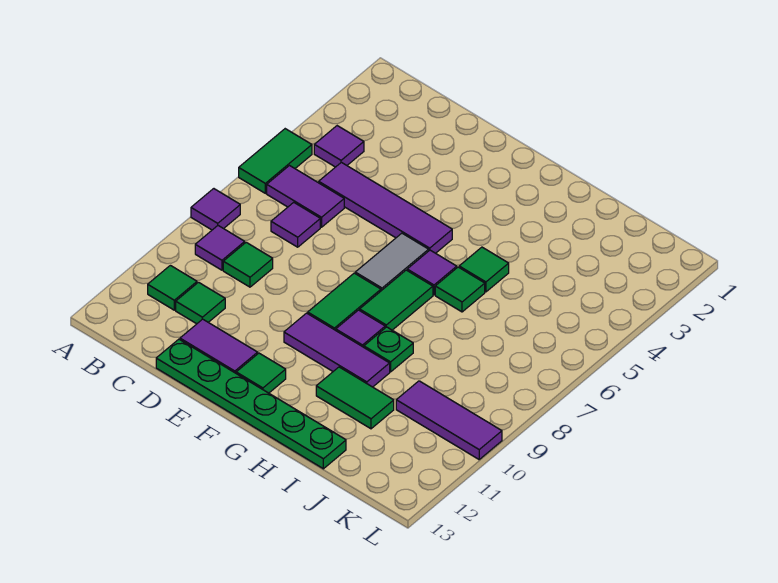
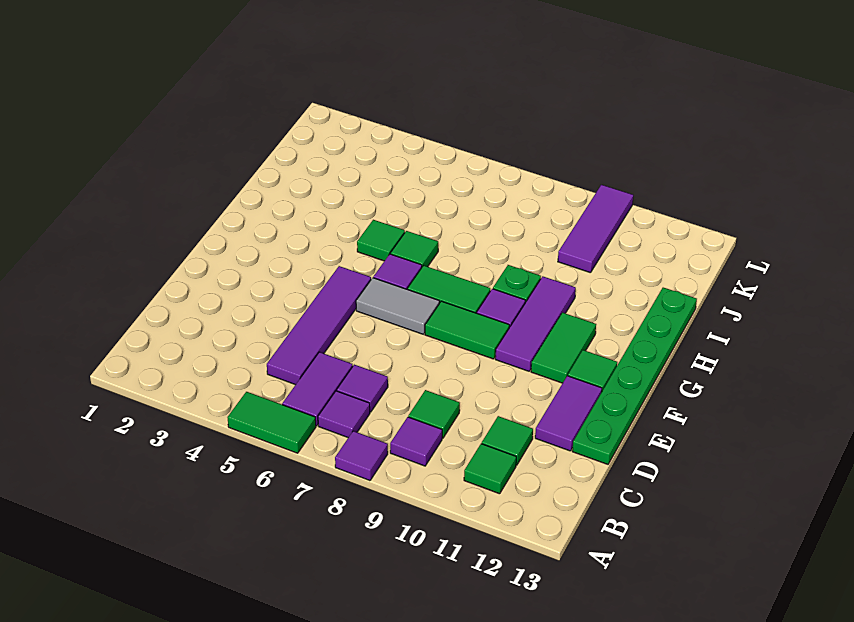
purple 1x1 tile [314,126,364,167] -> purple 1x1 tile moved to [318,391,370,437]
green 1x2 tile [316,367,394,429] -> green 1x2 tile moved to [531,313,596,383]

